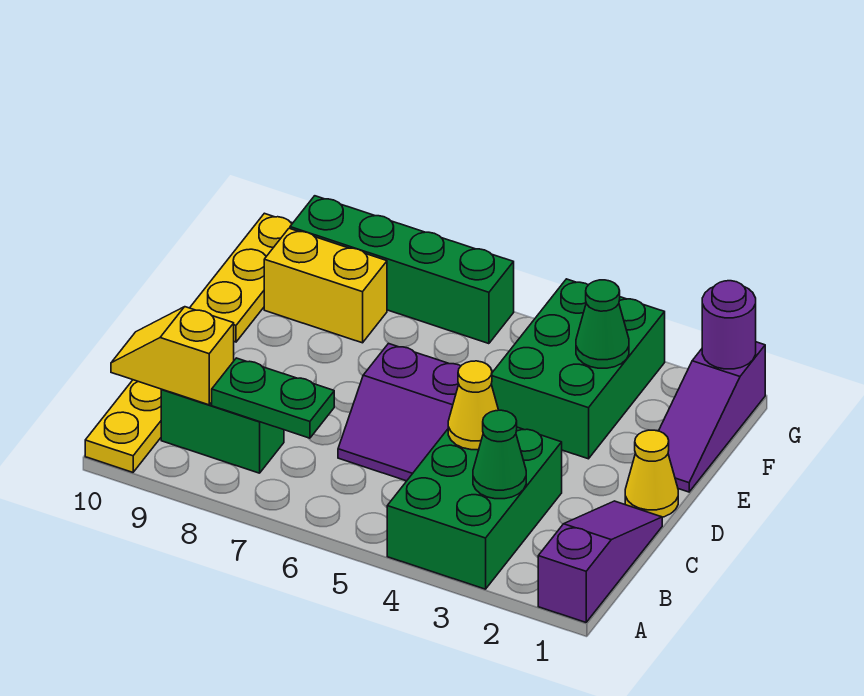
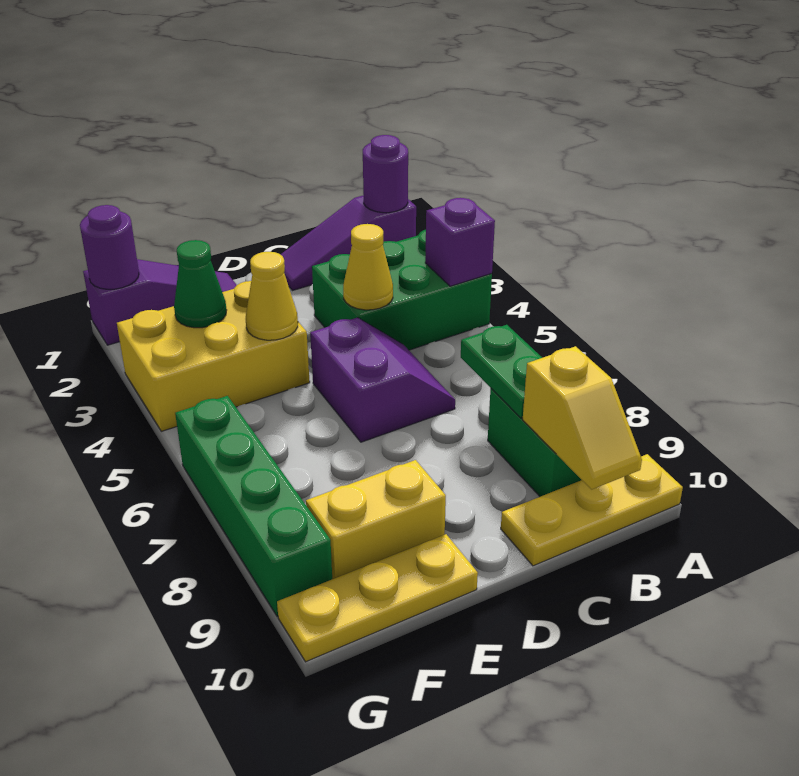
none -> purple 1x1 round brick [363,135,408,213]
none -> purple 1x1 brick [425,198,495,286]
green 1x1 cone [473,410,526,499] -> none
yellow 1x1 cone [625,430,678,517] -> yellow 1x1 cone moved to [246,252,298,340]
green 2x3 brick [491,279,665,459] -> yellow 2x3 brick [117,281,310,431]
yellow 1x2 brick [264,228,387,343] -> yellow 1x2 brick turned to [306,460,446,579]

